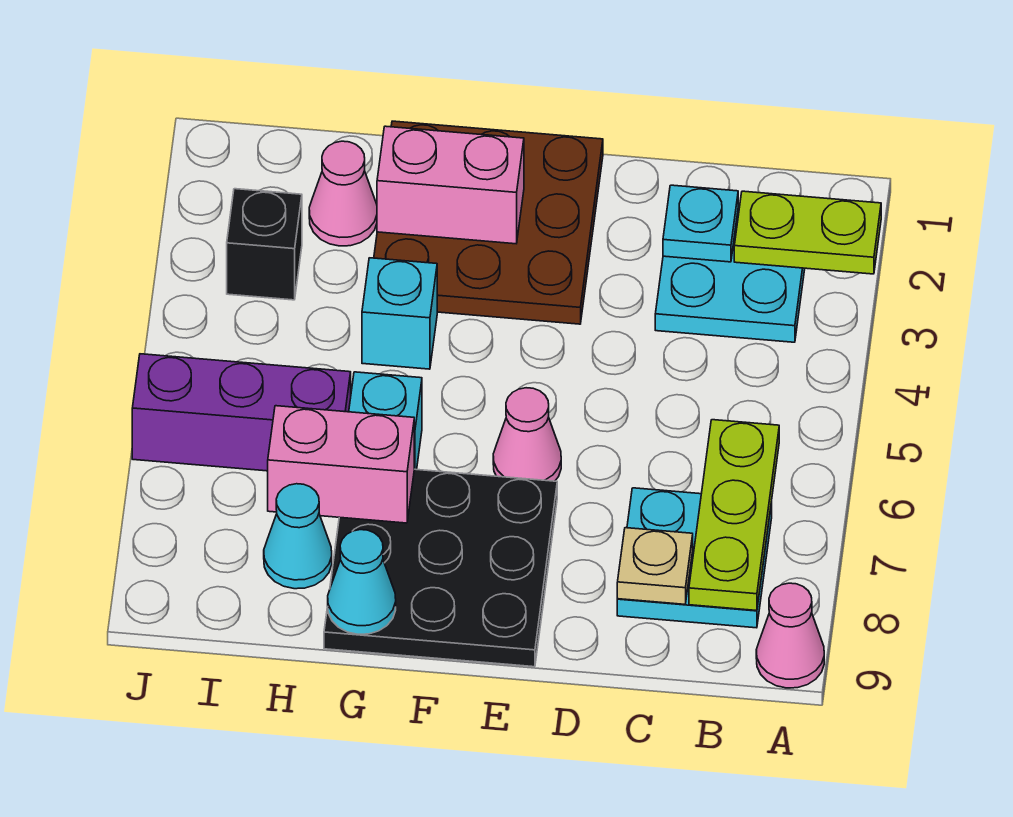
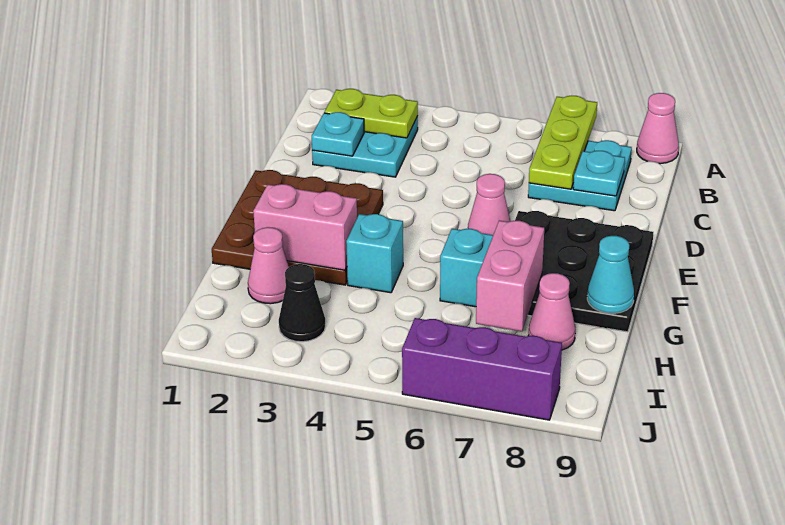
lime 1x2 plate [734,191,881,274] -> lime 1x2 plate turned to [324,89,418,138]
lime 1x3 plate [689,420,779,611] -> lime 1x3 plate turned to [529,96,597,189]
tan 1x1 plate [617,528,693,604] -> cyan 1x1 plate [573,151,625,196]
pink 1x2 brick [377,126,524,244] -> pink 1x2 brick turned to [253,184,357,270]
purple 1x3 brick [132,354,351,471] -> purple 1x3 brick turned to [402,318,562,420]
cyan 1x1 cone [264,484,332,589] -> pink 1x1 cone [528,273,575,350]
black 1x1 brick [227,189,302,300] -> black 1x1 cone [279,264,326,342]

